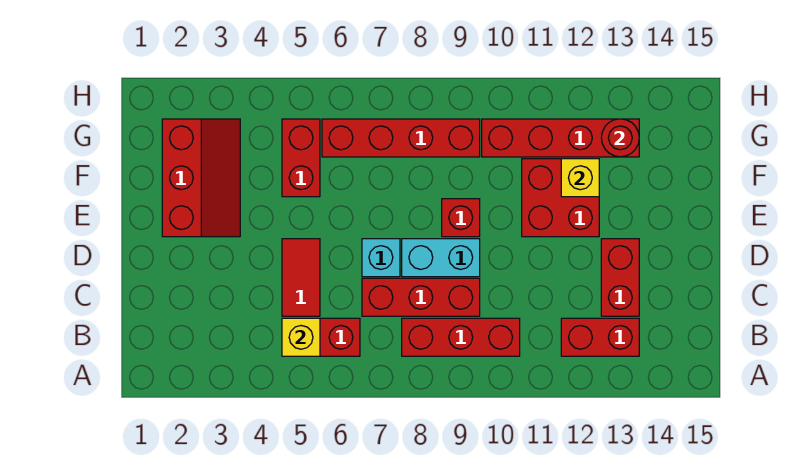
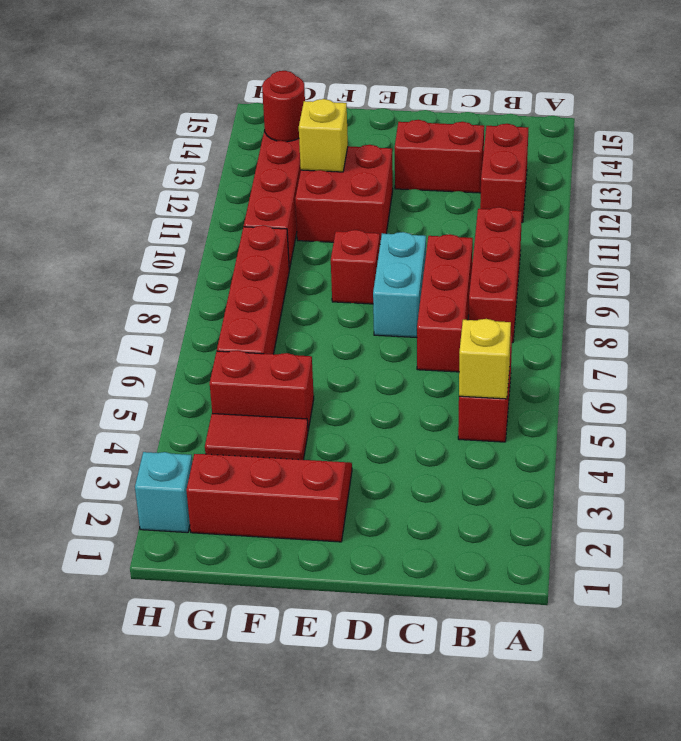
red 1x2 tile [282,239,320,316] -> red 1x2 tile moved to [205,414,308,460]
cyan 1x1 brick [362,239,400,277] -> cyan 1x1 brick moved to [135,452,192,533]

